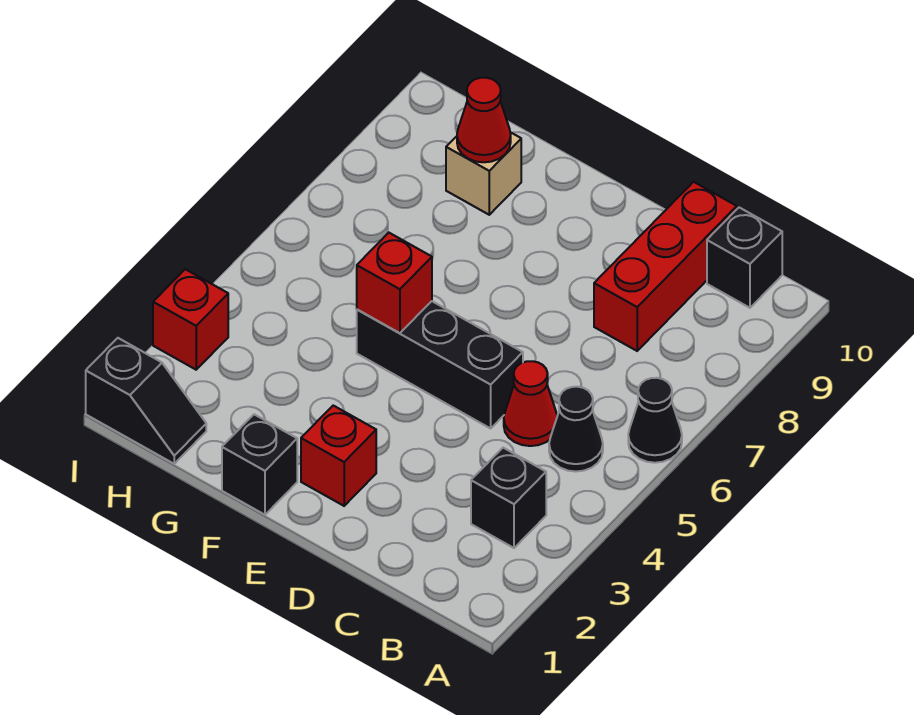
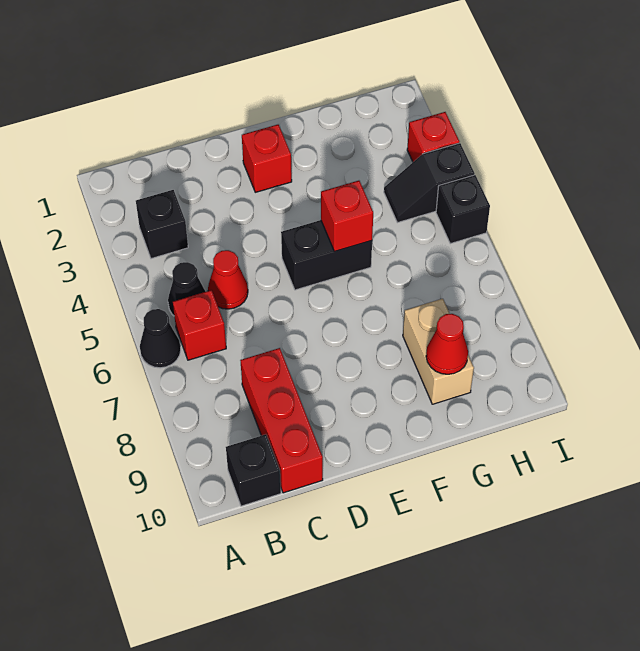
none -> red 1x1 brick [173,290,226,360]
black 1x3 brick [357,301,523,428] -> black 1x2 brick [281,220,372,290]
black 1x1 brick [222,414,297,515] -> black 1x1 brick moved to [436,175,490,244]
tan 1x1 brick [446,132,521,215] -> tan 1x2 brick [403,299,474,404]
black 1x2 slope [86,338,206,464] -> black 1x2 slope moved to [384,143,475,223]

